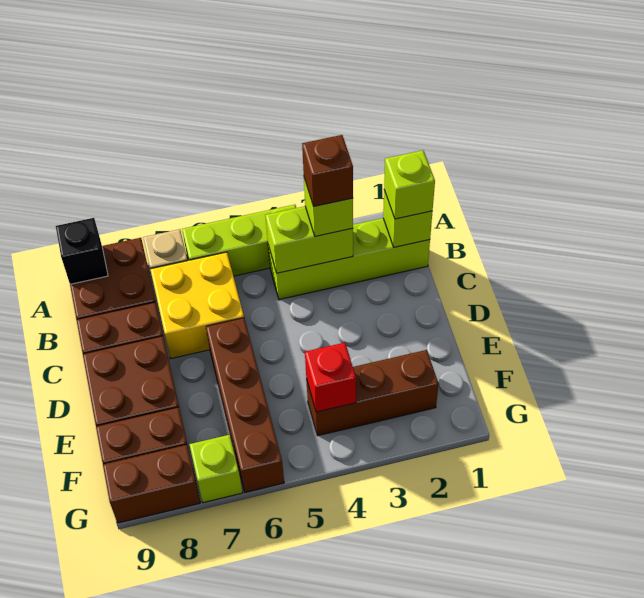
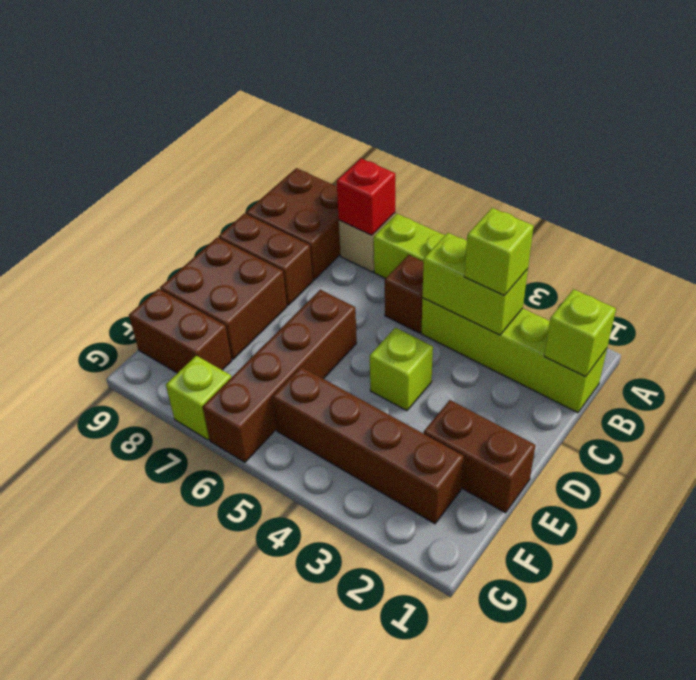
black 1x1 brick [56,218,108,284] -> none
lime 1x1 brick [384,150,435,219] -> lime 1x1 brick moved to [370,328,433,411]
brown 1x1 brick [302,135,353,206] -> brown 1x1 brick moved to [385,255,423,333]
yellow 2x2 brick [150,252,244,358] -> none
brown 1x3 brick [306,350,439,436] -> brown 1x4 brick [272,367,464,524]
red 1x1 brick [305,343,356,412] -> red 1x1 brick moved to [337,158,395,235]
brown 1x2 brick [103,445,200,523] -> brown 1x2 brick moved to [424,400,535,513]

